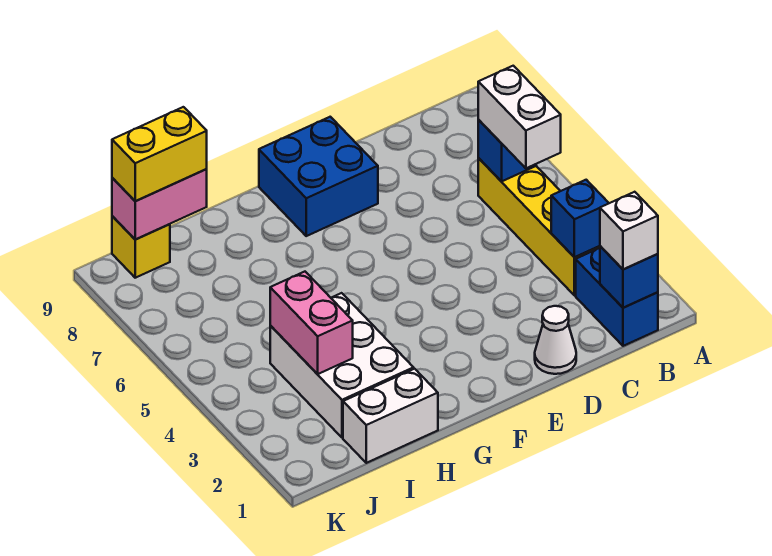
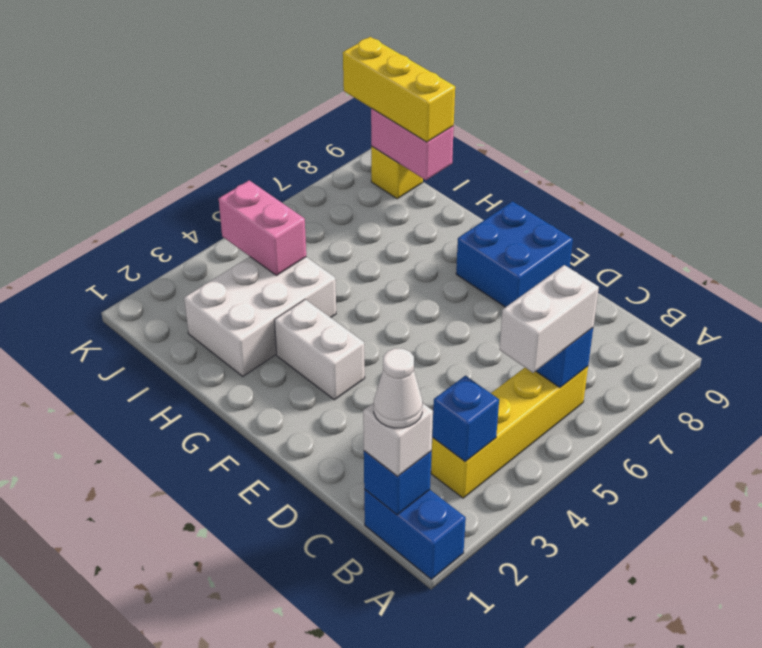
blue 1x2 brick [576,248,658,346] -> blue 1x2 brick turned to [364,489,466,579]
white 1x1 cone [535,306,576,374] -> white 1x1 cone moved to [374,348,423,428]
white 1x2 brick [343,369,438,463] -> white 1x2 brick moved to [274,299,365,400]
pink 1x2 brick [270,272,353,374] -> pink 1x2 brick turned to [219,180,306,276]
yellow 1x2 brick [112,107,207,201] -> yellow 1x3 brick [343,37,455,142]

